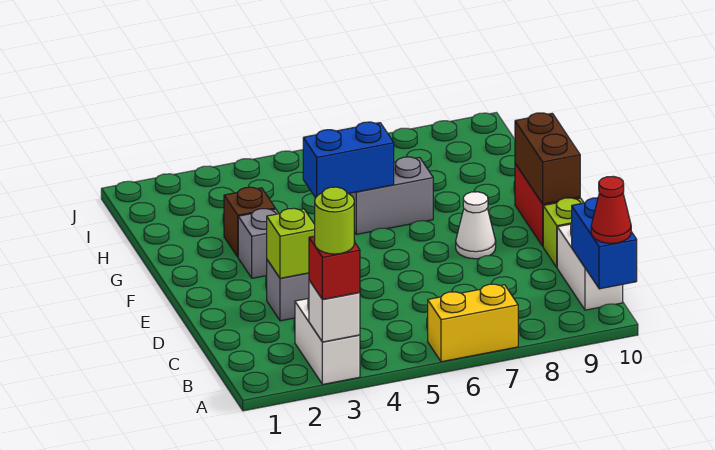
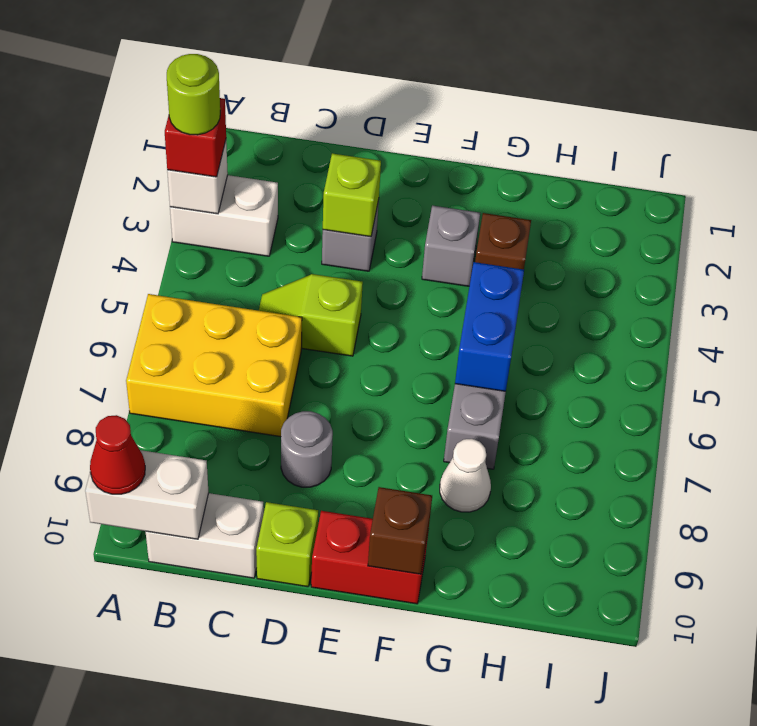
yellow 1x2 brick [428,284,518,362] -> yellow 2x3 brick [126,294,302,437]
blue 1x2 brick [572,198,637,289] -> white 1x2 brick [85,450,209,539]
none -> lime 1x2 slope [259,274,363,356]
none -> grey 1x1 round brick [281,411,333,487]
white 1x1 cone [456,192,496,259] -> white 1x1 cone moved to [440,439,491,512]
brown 1x2 brick [515,113,580,204] -> brown 1x1 brick [368,487,432,574]

